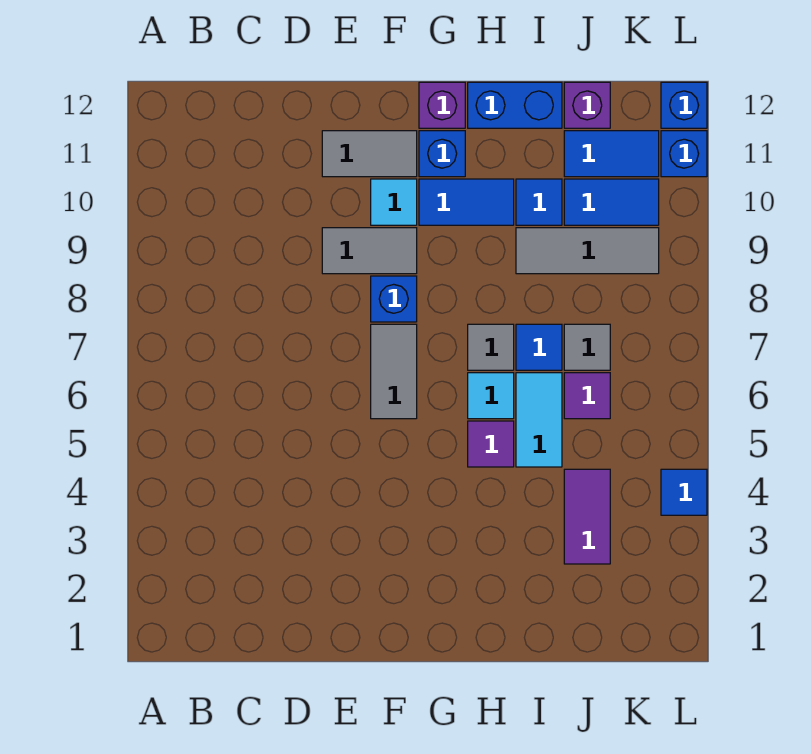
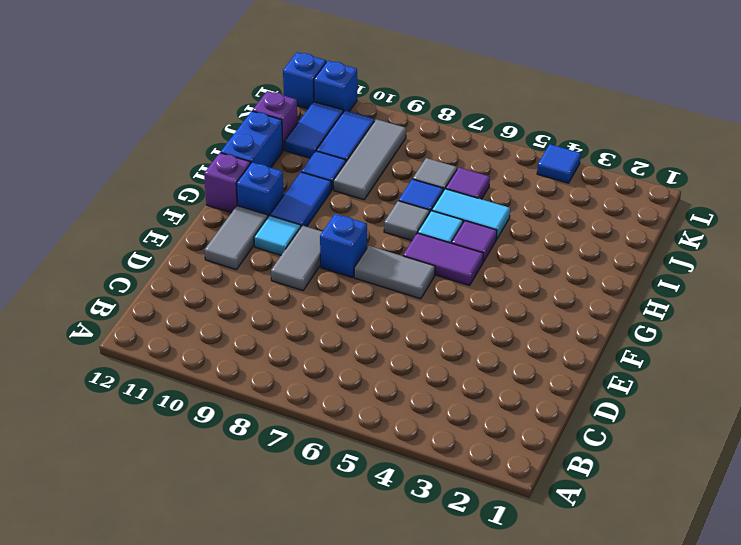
purple 1x2 tile [564,469,610,564] -> purple 1x2 tile moved to [403,233,483,285]

